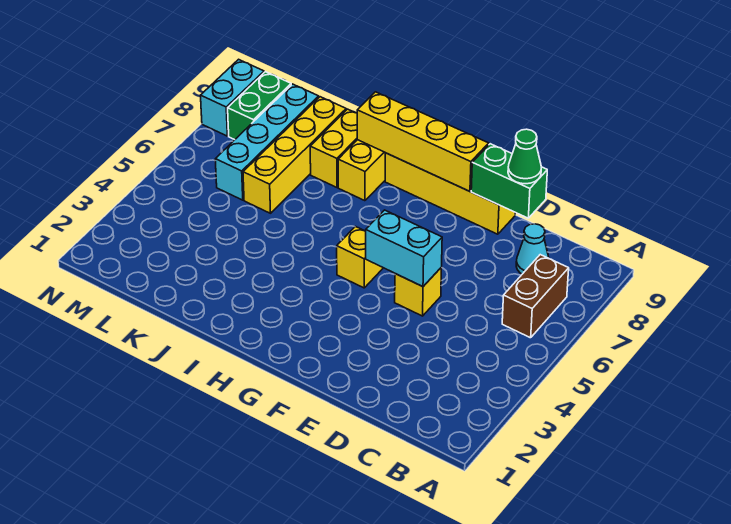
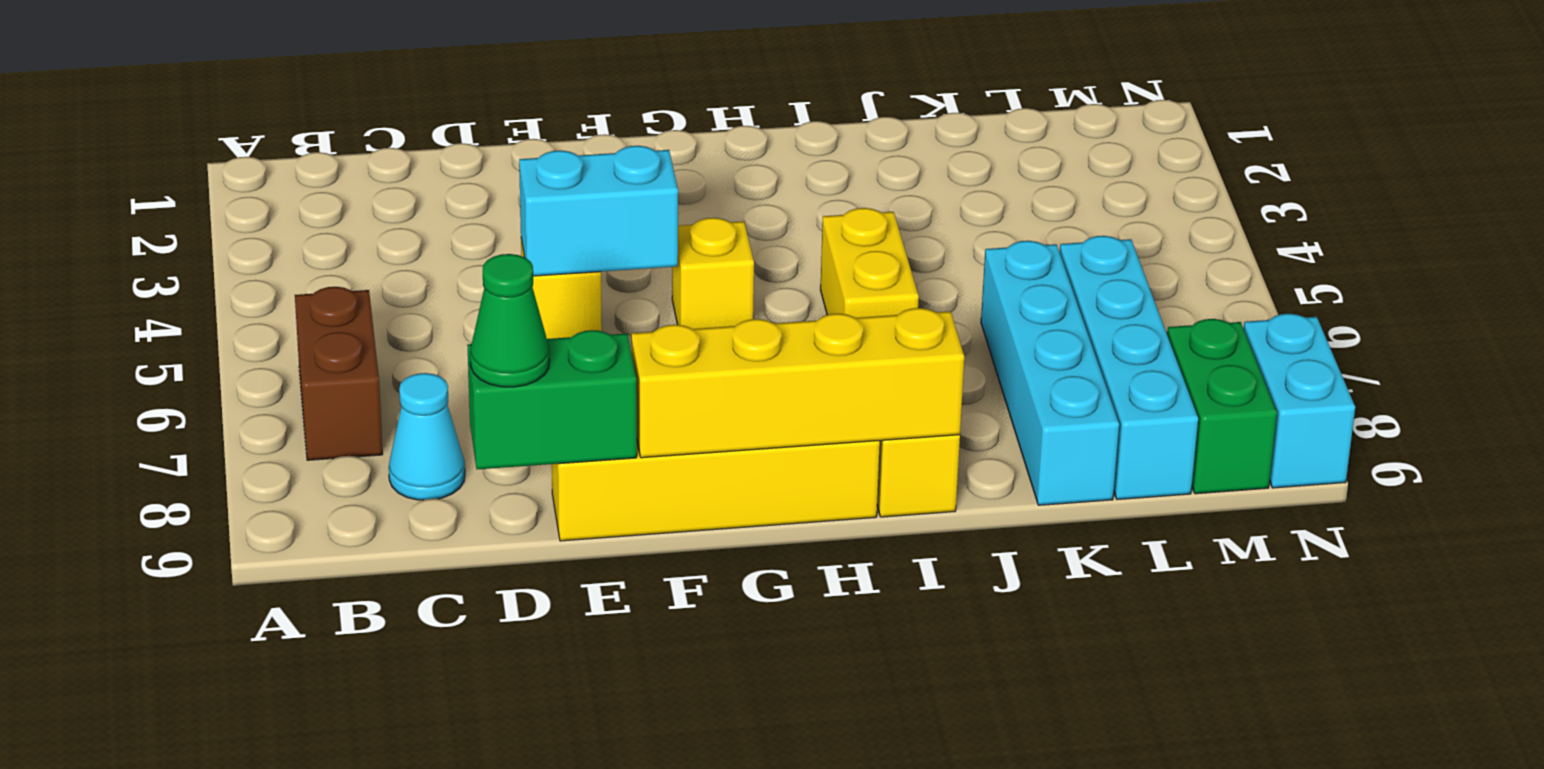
yellow 1x2 brick [310,109,357,187] -> yellow 1x2 brick moved to [820,208,919,318]
yellow 1x4 brick [243,97,346,213] -> cyan 1x4 brick [981,241,1119,505]

